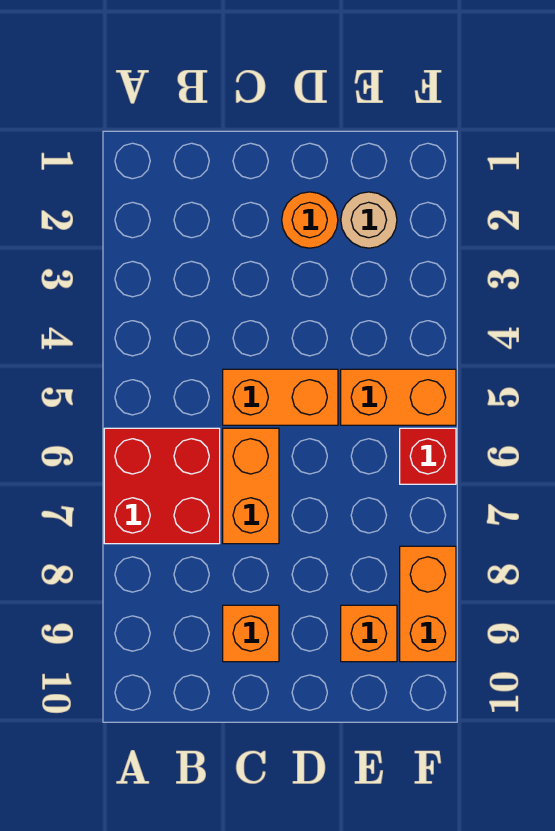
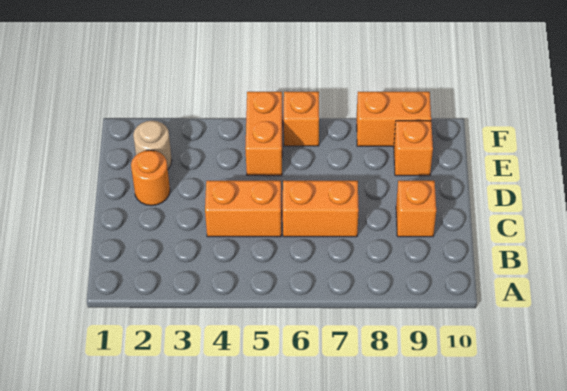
red 2x2 brick [104,428,220,544] -> none
orange 1x2 brick [223,369,338,425] -> orange 1x2 brick turned to [205,181,282,237]
red 1x1 brick [400,428,456,484] -> orange 1x1 brick [284,92,319,146]

